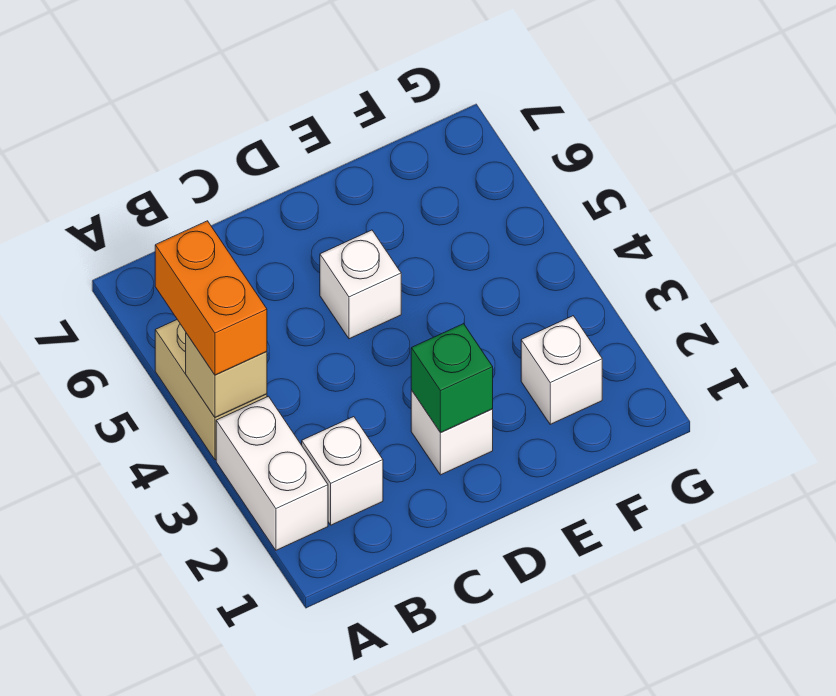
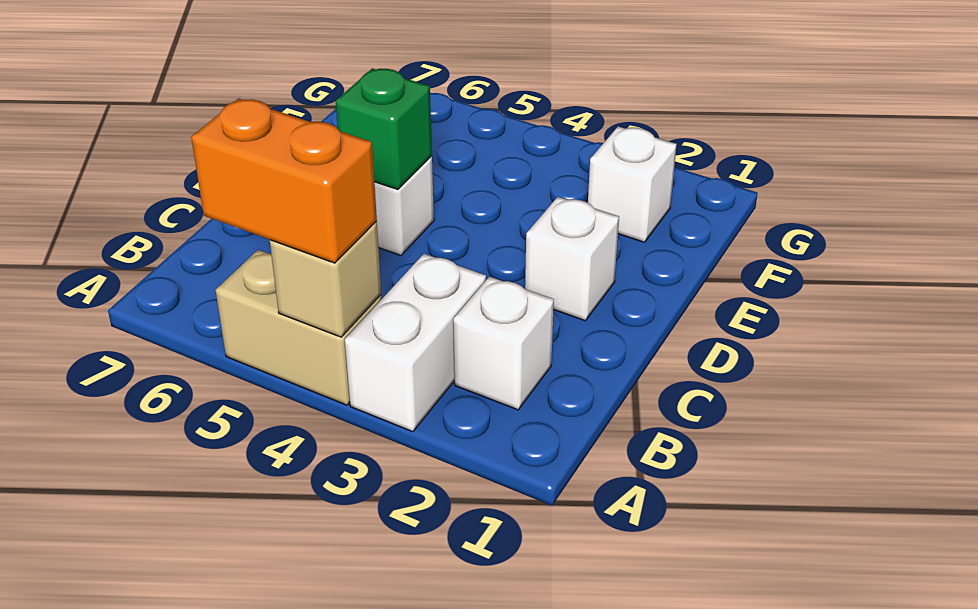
white 1x2 brick [216,396,328,550] -> white 1x2 brick turned to [345,254,486,432]
green 1x1 brick [411,324,493,433] -> green 1x1 brick moved to [336,68,432,189]

